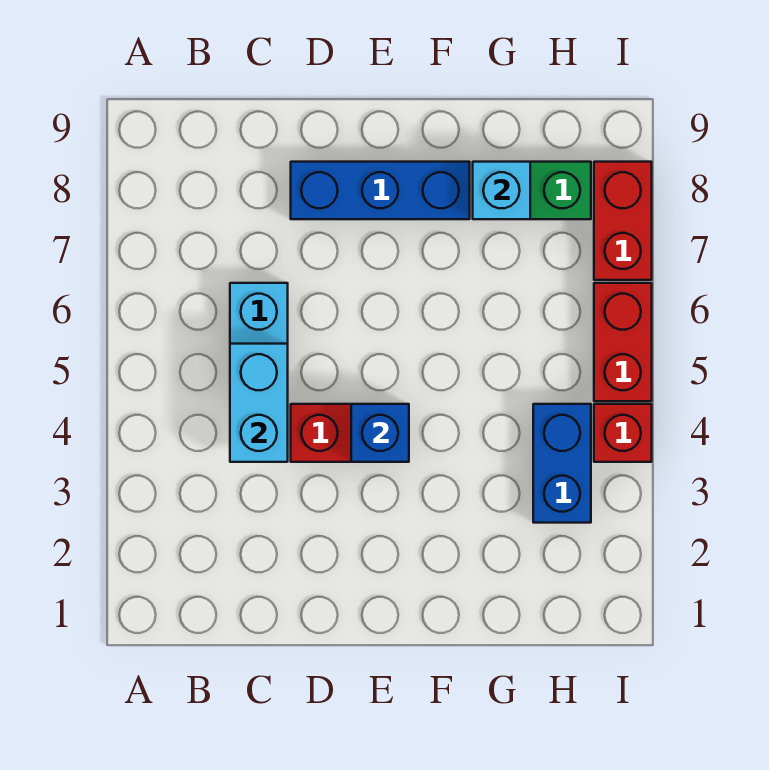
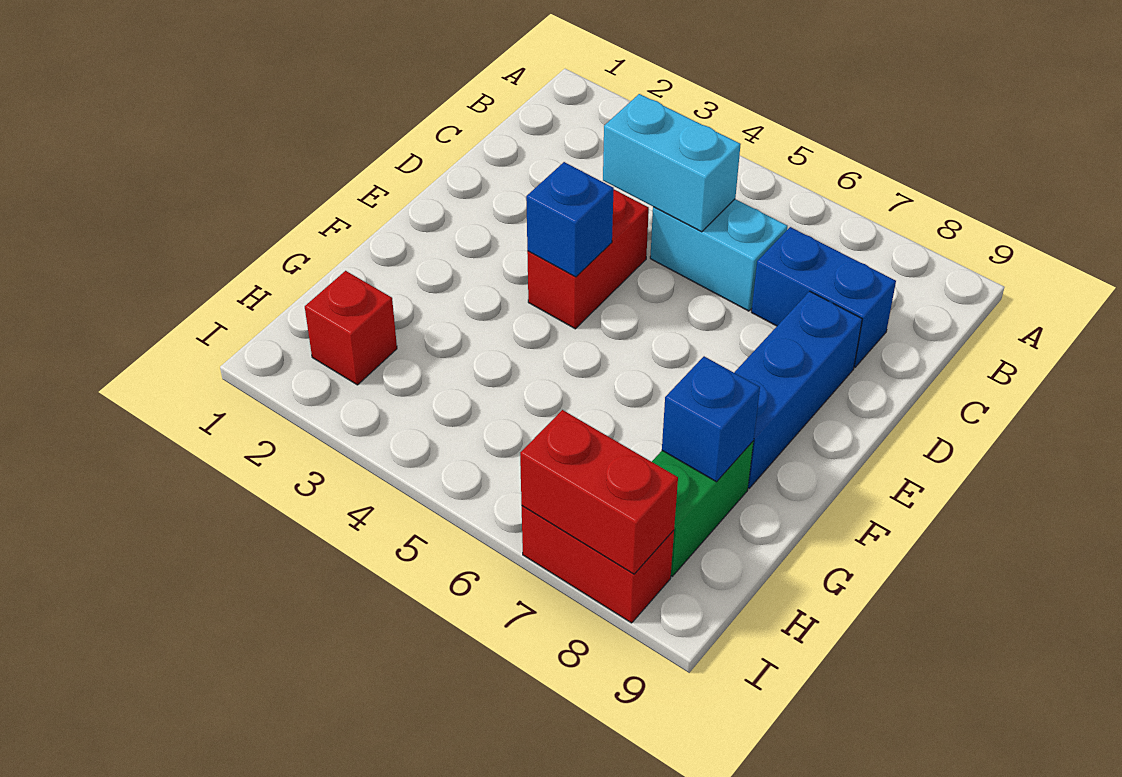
cyan 1x1 brick [473,162,530,219] -> blue 1x1 brick [662,356,760,482]
blue 1x2 brick [533,404,591,523] -> blue 1x2 brick moved to [752,227,896,368]
red 1x1 brick [594,404,652,462] -> red 1x1 brick moved to [305,271,397,385]
red 1x2 brick [594,283,652,401] -> red 1x2 brick moved to [520,410,678,574]

